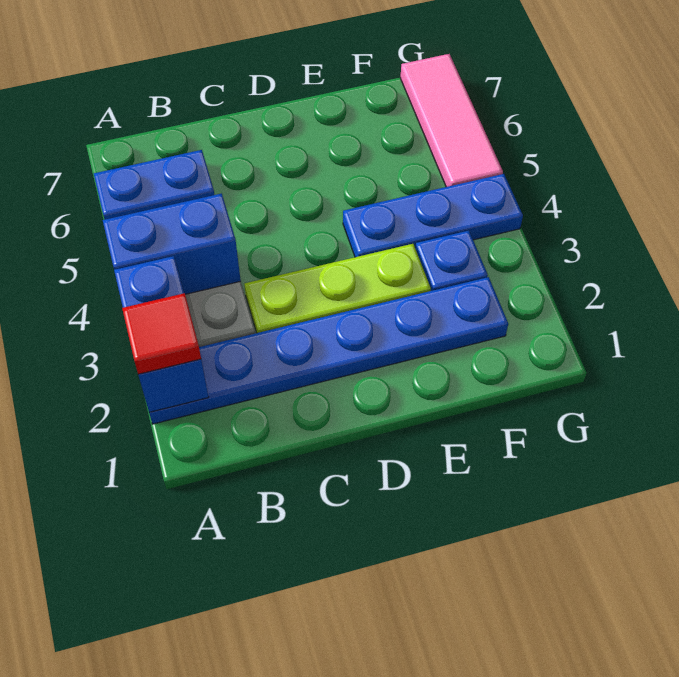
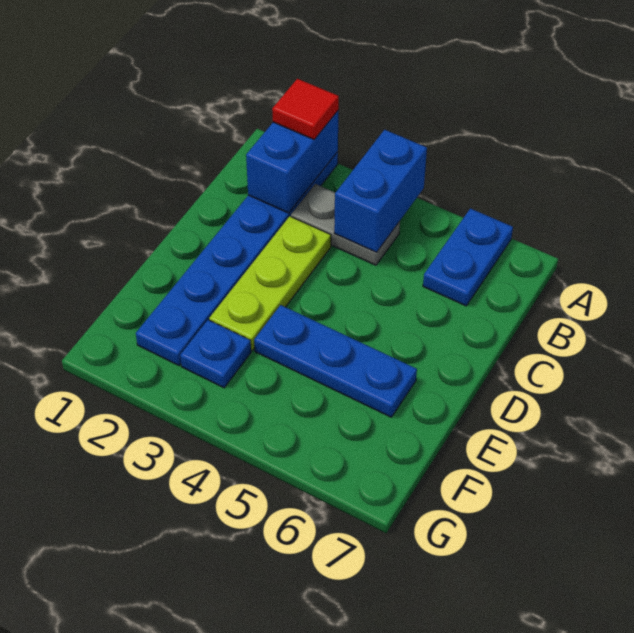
blue 1x2 brick [114,256,208,412] -> blue 1x2 brick turned to [246,111,338,213]
blue 1x3 plate [343,174,523,257] -> blue 1x3 plate turned to [254,305,417,417]
pink 1x3 tile [400,54,503,187] -> none

